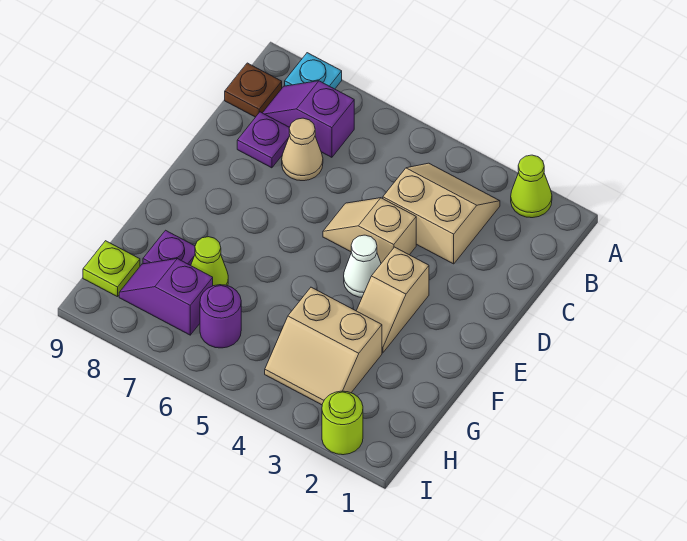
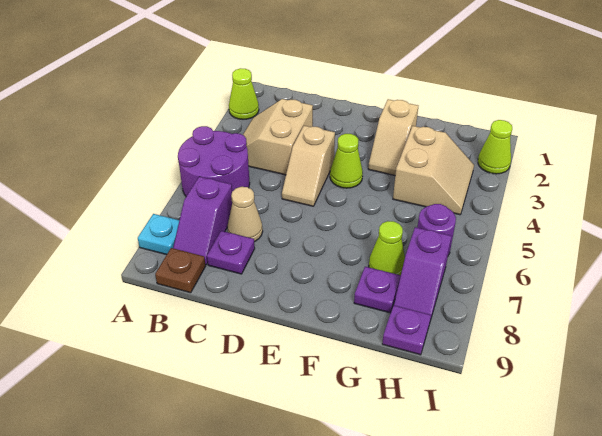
none -> purple 2x2 round brick [178,126,250,196]
tan 1x2 slope [356,247,429,353] -> tan 1x2 slope turned to [368,99,418,175]
white 1x1 cone [344,235,381,297] -> lime 1x1 cone [330,134,363,188]
lime 1x1 plate [83,241,140,297] -> purple 1x1 plate [382,305,431,355]
lime 1x1 round brick [322,391,363,455] -> lime 1x1 cone [478,120,512,174]

